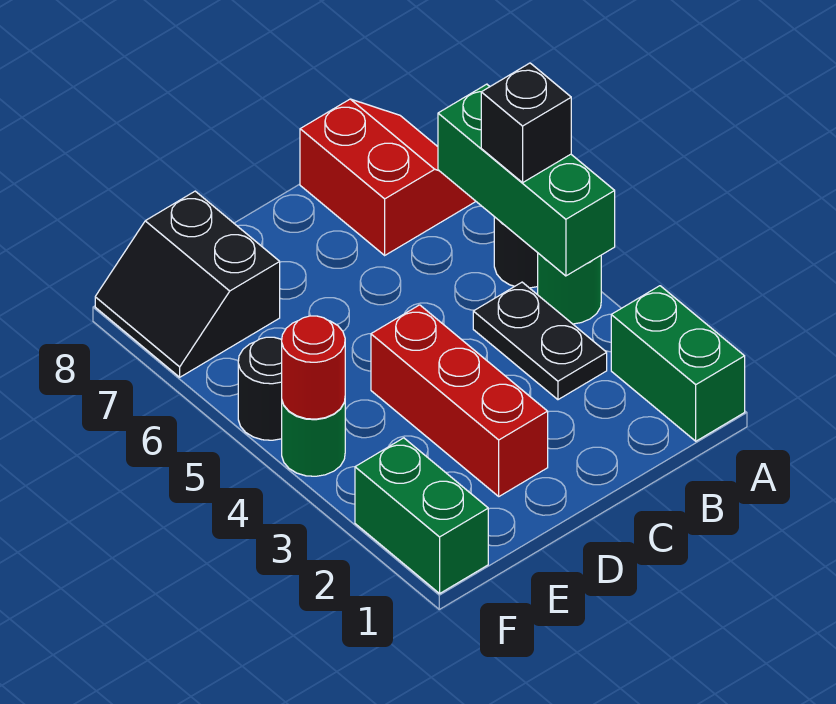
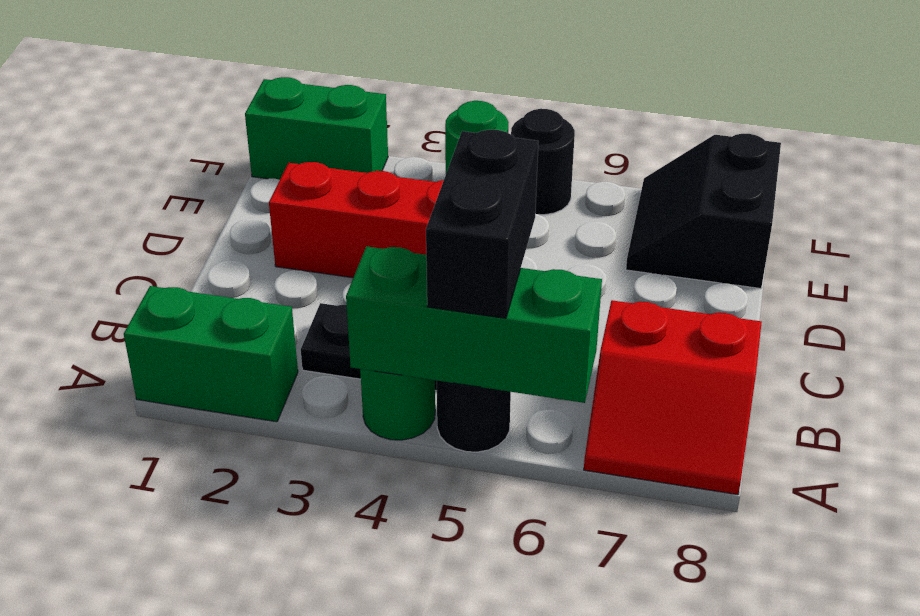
black 1x1 brick [481,63,571,183] -> black 1x2 brick [426,130,538,318]
black 2x2 slope [95,191,280,377] -> black 2x2 slope turned to [626,134,781,289]
red 1x1 round brick [282,316,345,419] -> none

